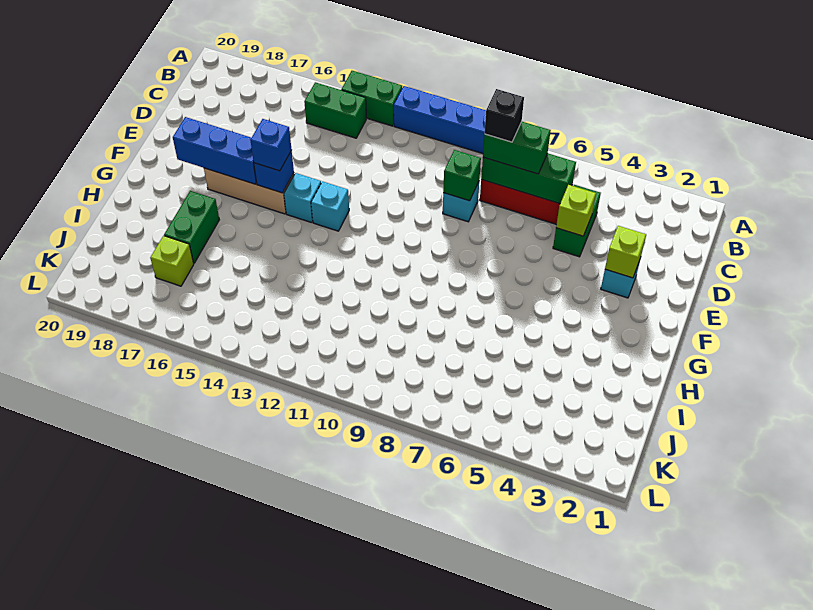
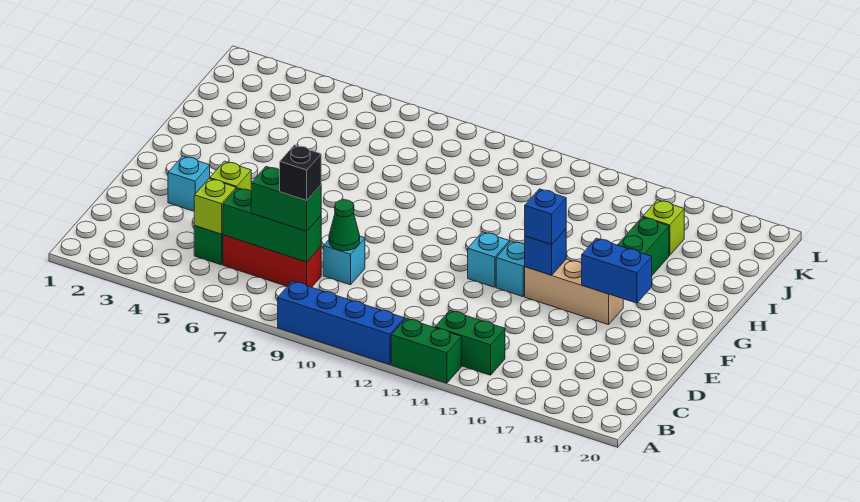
green 1x1 brick [443,150,481,201] -> green 1x1 cone [329,200,360,251]
lime 1x1 brick [605,226,646,278] -> lime 1x1 brick moved to [194,178,236,234]
blue 1x3 brick [173,117,257,184] -> blue 1x2 brick [582,238,652,303]

